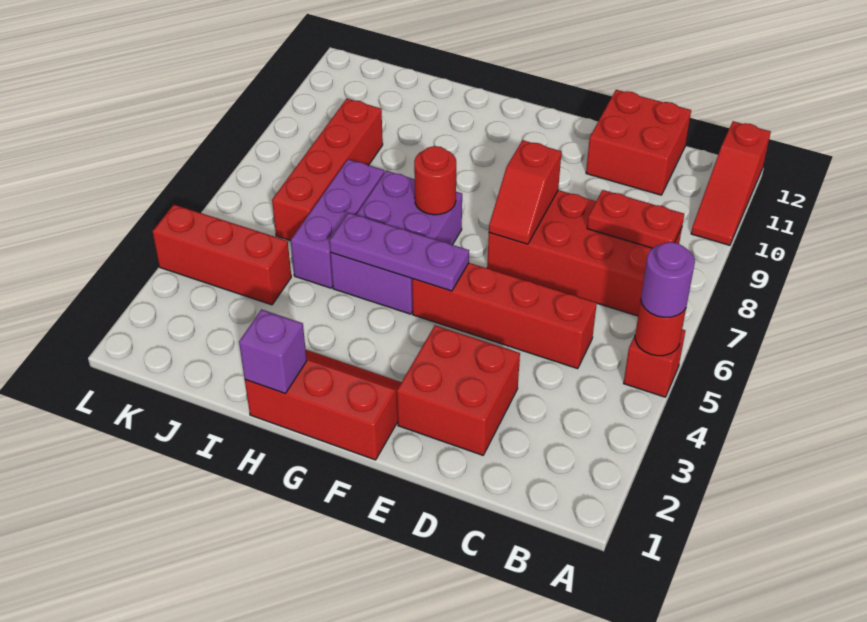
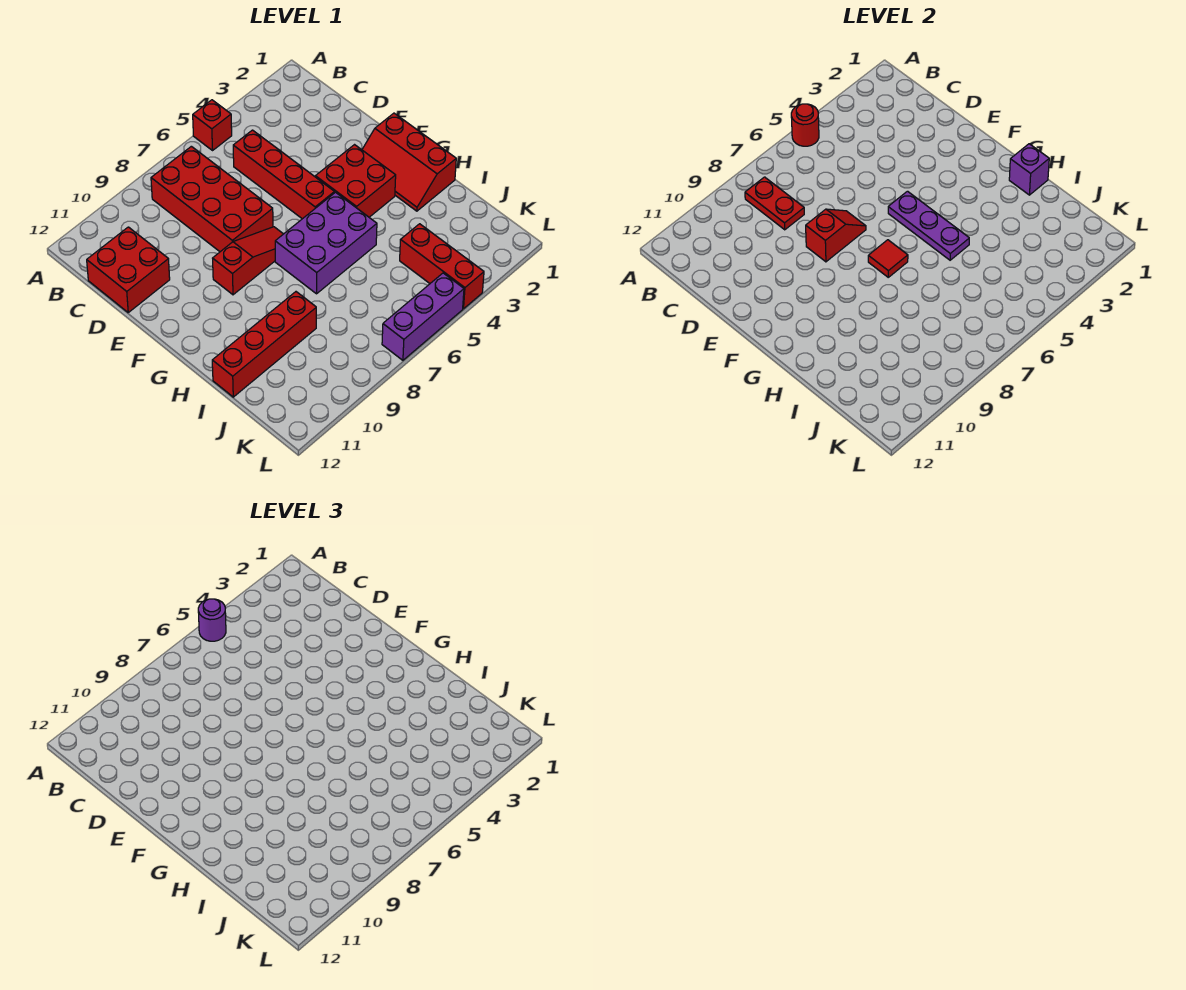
red 1x3 slope [691,121,771,245] -> red 1x3 slope moved to [213,227,283,295]
red 2x2 brick [397,325,520,455] -> red 2x2 brick moved to [315,145,396,217]
red 1x1 round brick [414,146,456,215] -> red 1x1 tile [868,240,908,277]
purple 1x3 brick [291,159,384,288] -> purple 1x3 brick moved to [382,273,464,360]
red 1x4 brick [272,99,383,241] -> red 1x4 brick moved to [212,292,316,397]

